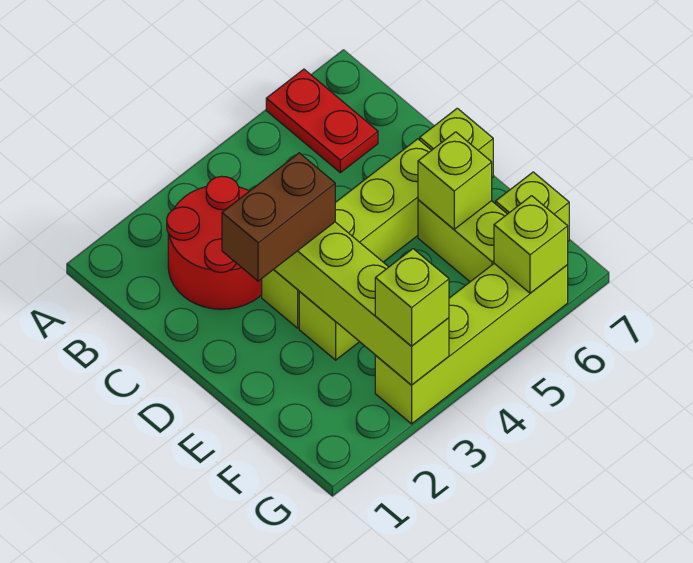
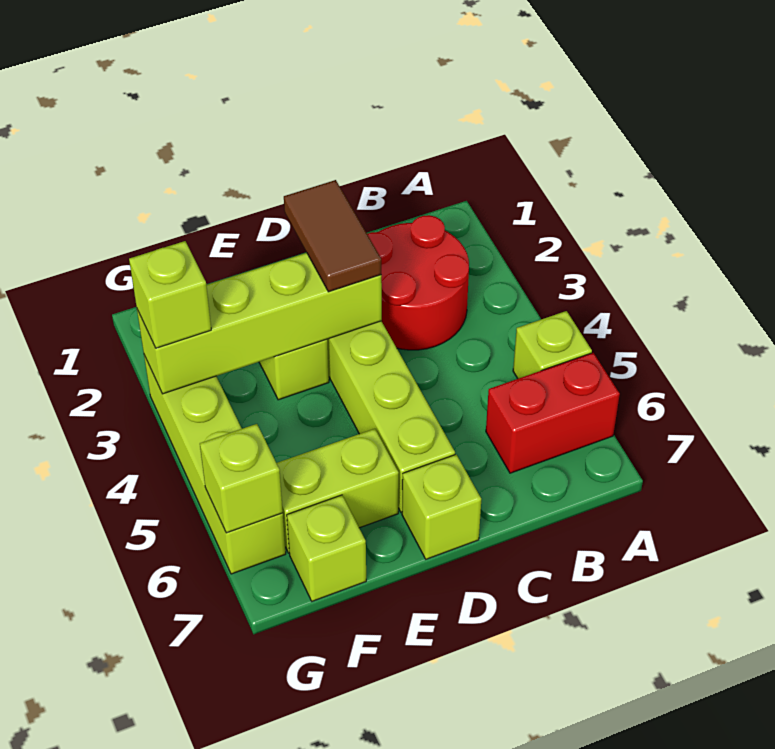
red 1x2 plate [266,69,378,173] -> red 1x2 brick [486,353,620,473]
brown 1x2 brick [222,153,335,281] -> brown 1x2 tile [284,180,381,292]
lime 1x1 brick [418,132,492,229] -> lime 1x1 brick moved to [513,311,592,379]

